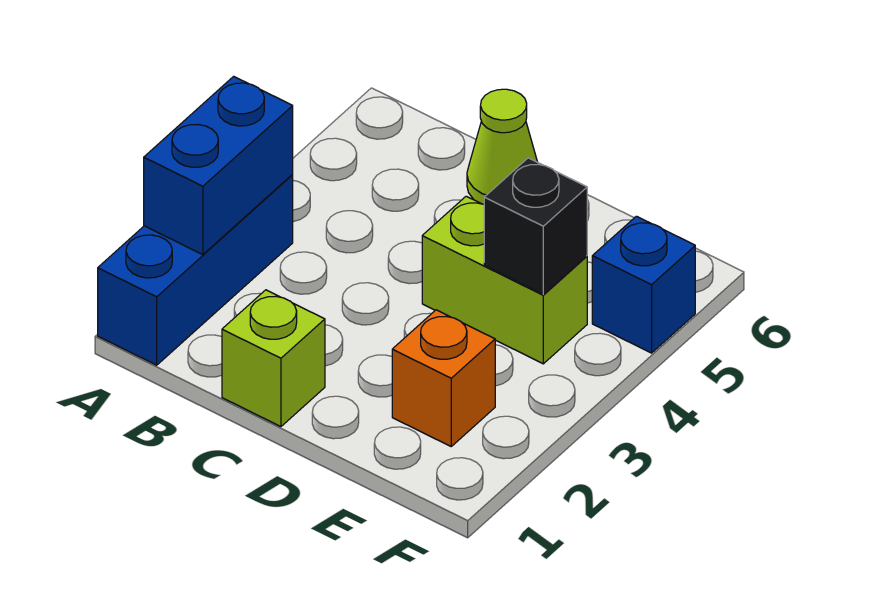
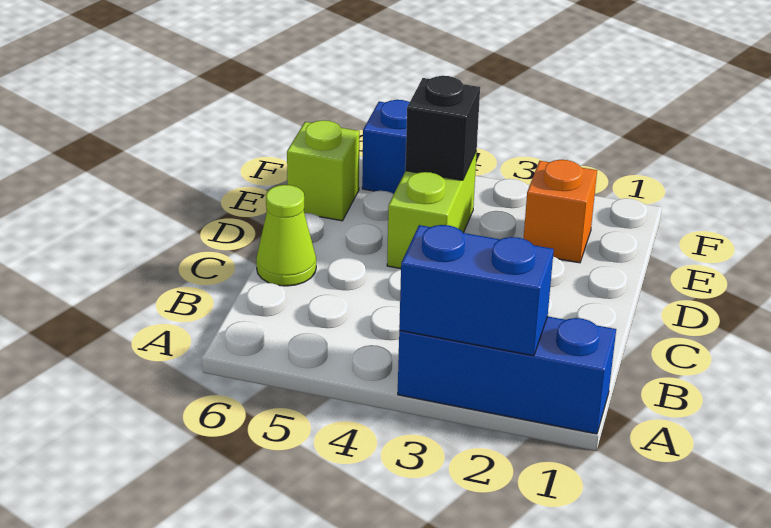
lime 1x1 brick [222,290,325,427] -> lime 1x1 brick moved to [287,120,359,221]

